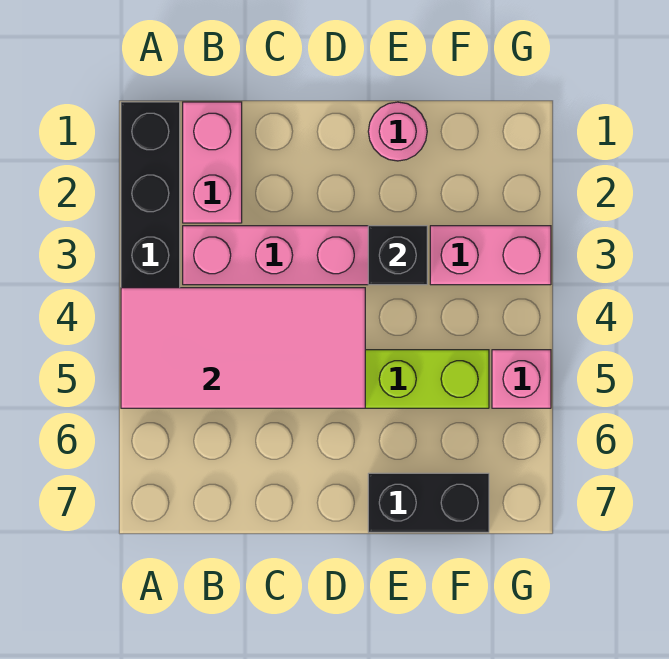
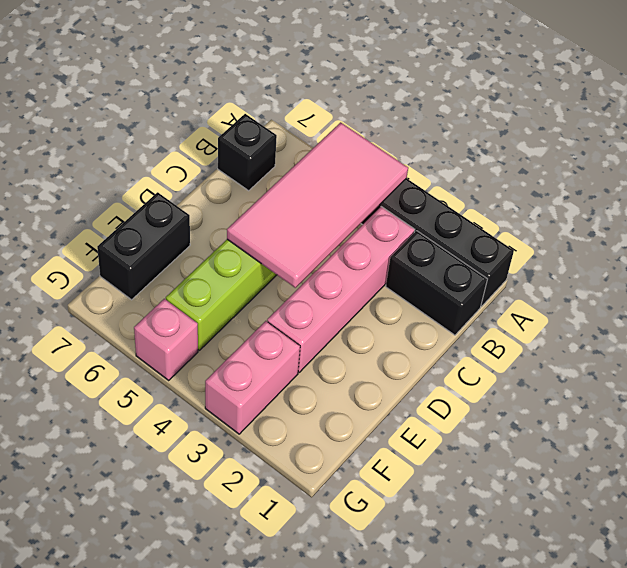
pink 1x2 brick [183,102,242,223] -> black 1x2 brick [386,231,487,335]
pink 1x1 round brick [368,102,427,161] -> none
black 1x1 brick [368,226,427,285] -> black 1x1 brick moved to [218,114,277,191]

